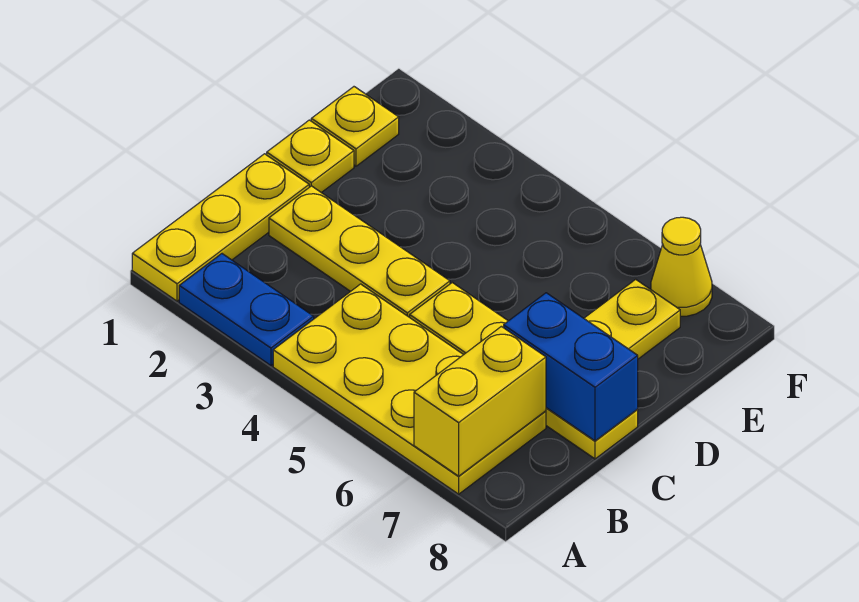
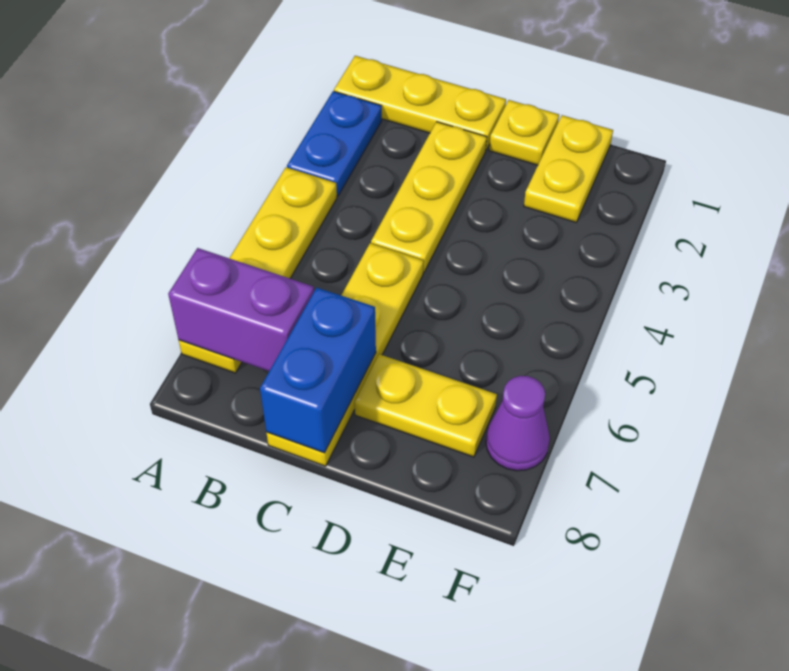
yellow 2x4 plate [273,284,546,494] -> yellow 1x4 plate [179,167,337,373]
yellow 1x2 brick [414,326,546,476] -> purple 1x2 brick [168,248,314,371]
yellow 1x1 plate [311,87,399,166] -> yellow 1x2 plate [524,115,613,222]
yellow 1x1 cone [651,217,712,316] -> purple 1x1 cone [486,376,550,471]

